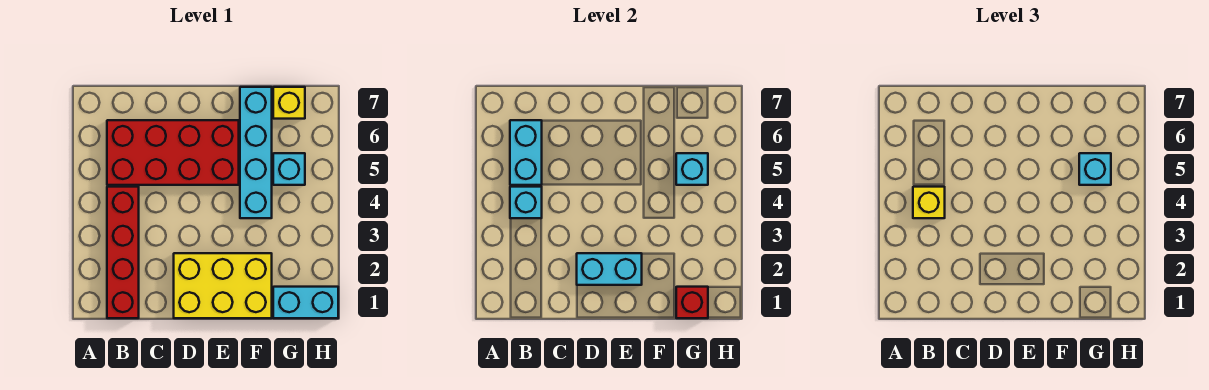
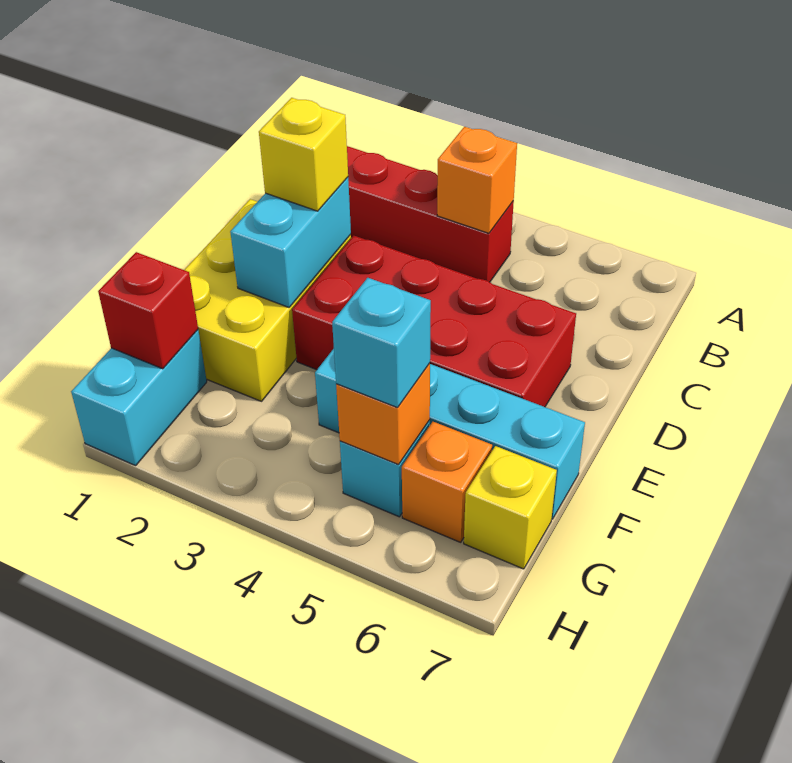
cyan 1x1 brick [510,187,542,218] -> orange 1x1 brick [437,127,517,233]
yellow 1x1 brick [913,187,945,218] -> yellow 1x1 brick moved to [259,98,348,211]
red 2x4 brick [107,120,239,185] -> red 2x4 brick turned to [292,236,576,407]
cyan 1x2 brick [510,120,542,185] -> none
cyan 1x1 brick [676,153,708,185] -> orange 1x1 brick [336,363,430,465]
none -> orange 1x1 brick [402,422,492,542]

